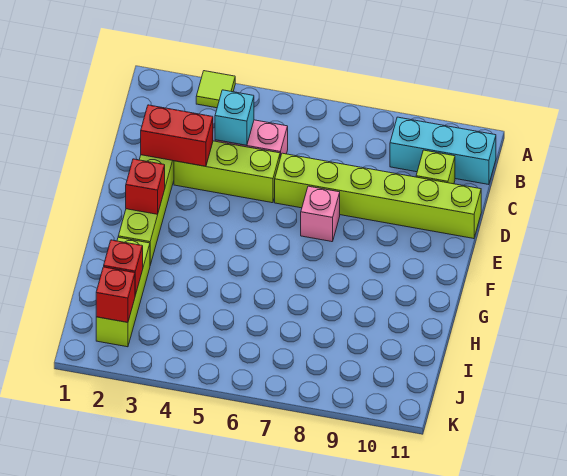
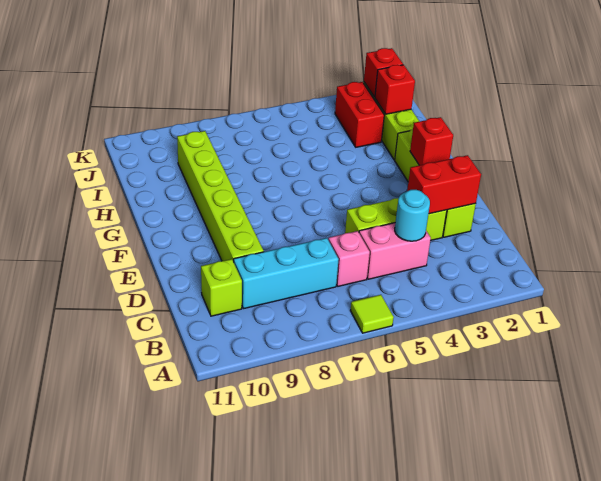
lime 1x1 tile [196,71,235,108] -> lime 1x1 tile moved to [350,295,394,333]
cyan 1x3 brick [390,117,496,185] -> cyan 1x3 brick moved to [234,238,339,309]
cyan 1x1 brick [215,90,254,145] -> cyan 1x1 round brick [395,190,430,241]
lime 1x6 brick [275,153,481,239] -> lime 1x6 brick turned to [177,131,264,262]
pink 1x1 brick [301,186,340,242] -> pink 1x1 brick moved to [328,231,370,286]
none -> red 1x2 brick [335,82,384,147]

